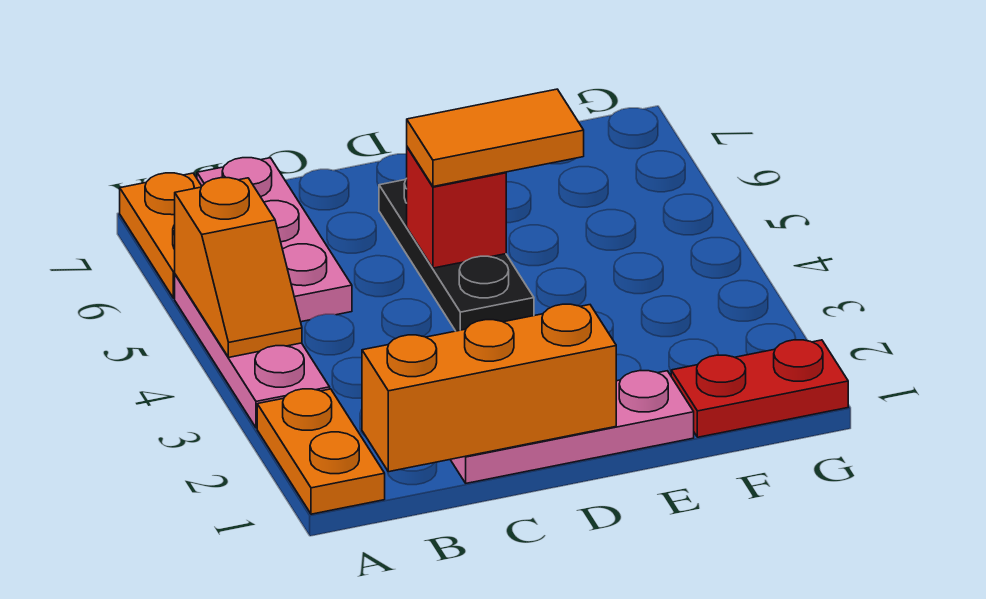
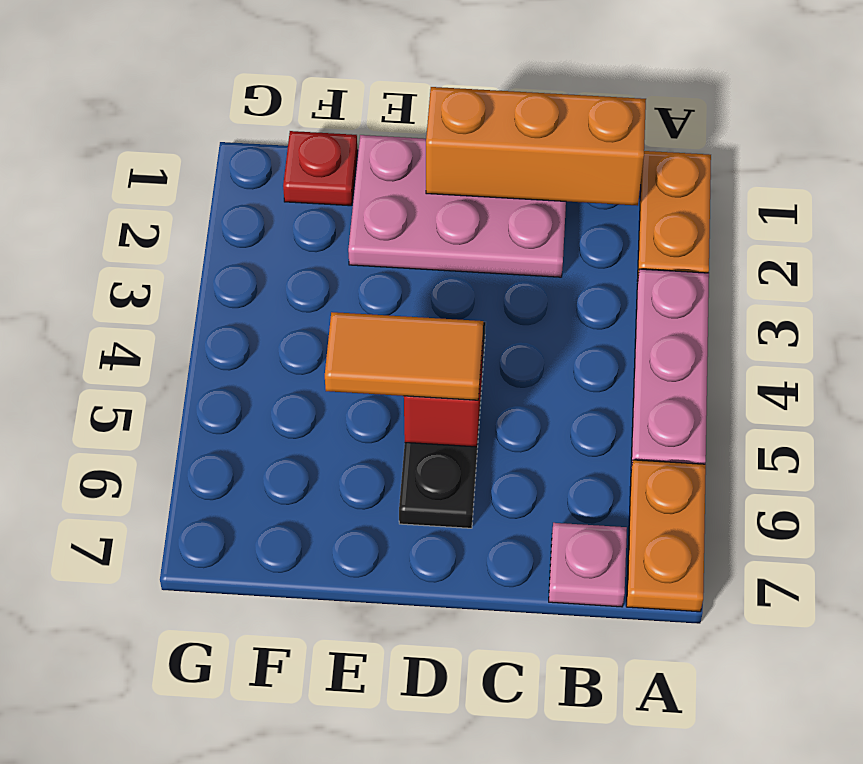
orange 1x2 slope [175,178,302,357] -> none
pink 1x3 plate [197,158,352,322] -> pink 1x1 plate [549,523,627,607]
pink 1x3 plate [450,371,694,483] -> pink 2x3 plate [348,135,566,277]
red 1x2 plate [671,340,848,437] -> red 1x1 plate [283,131,357,206]

